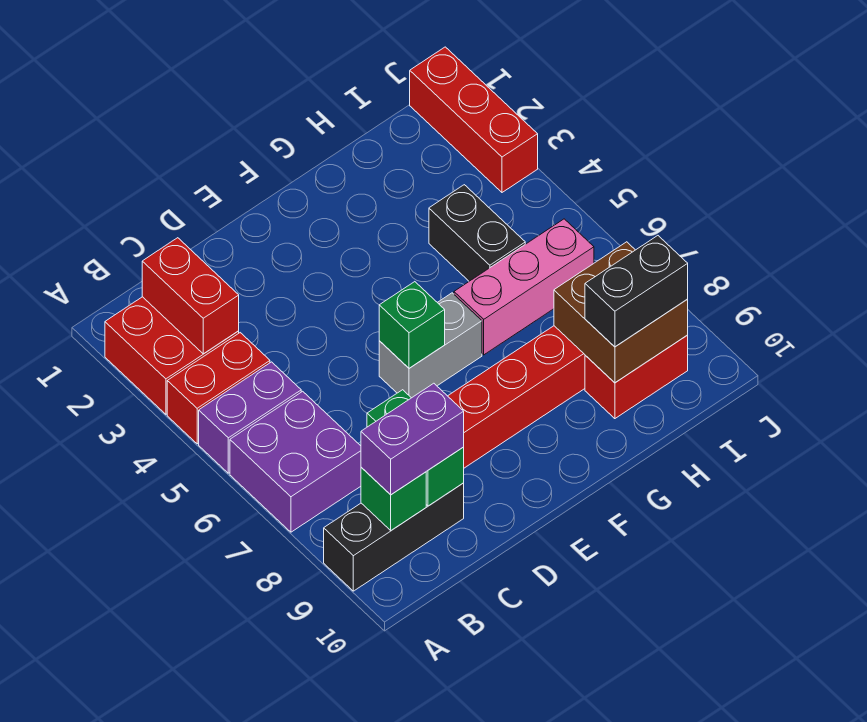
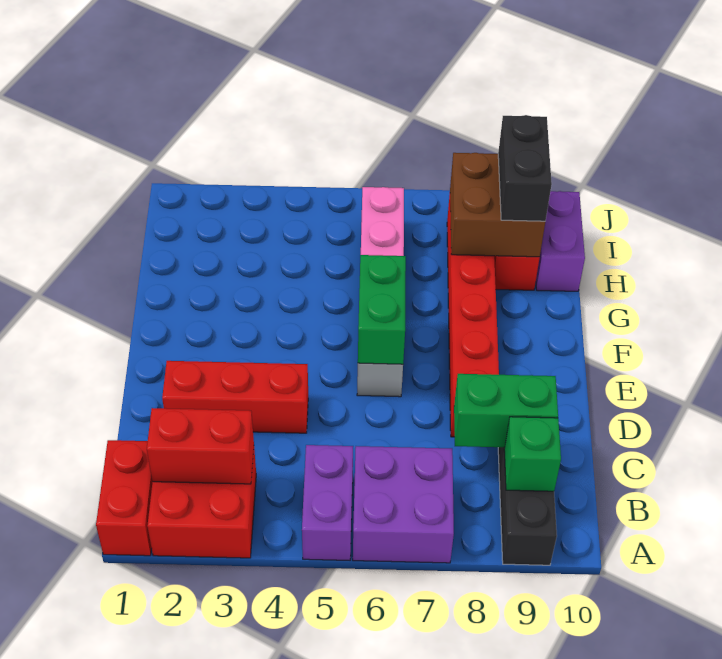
red 1x2 brick [167,333,270,444] -> red 1x2 brick moved to [96,440,152,556]
purple 1x2 brick [361,383,464,495] -> purple 1x2 brick moved to [536,191,585,291]
green 1x1 brick [379,282,445,368] -> green 1x2 brick [358,255,406,364]
black 1x2 brick [429,185,525,281] -> none
red 1x3 brick [410,47,538,192] -> red 1x3 brick moved to [162,361,308,433]

